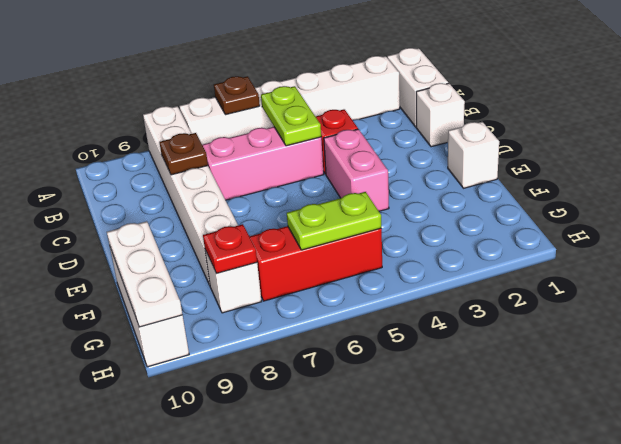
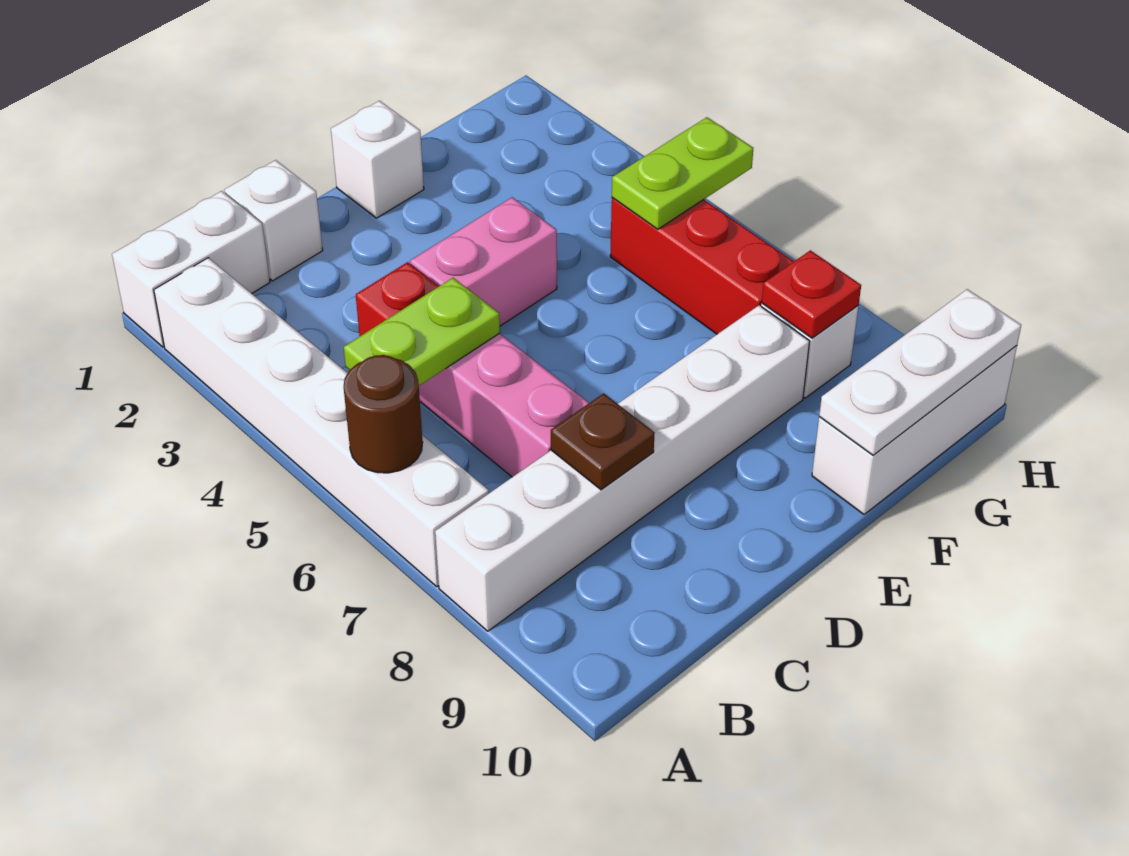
brown 1x1 plate [214,76,260,115] -> brown 1x1 round brick [344,355,423,473]
lime 1x2 plate [287,192,381,250] -> lime 1x2 plate turned to [612,117,753,229]

